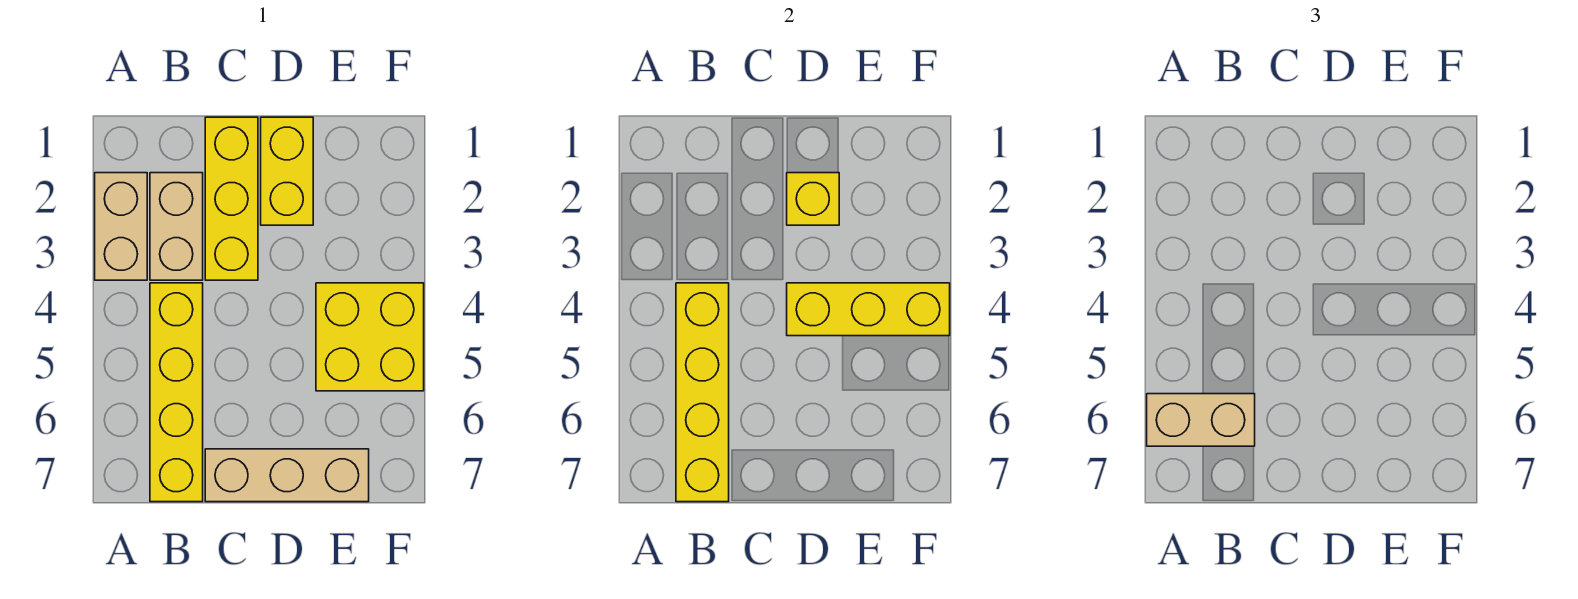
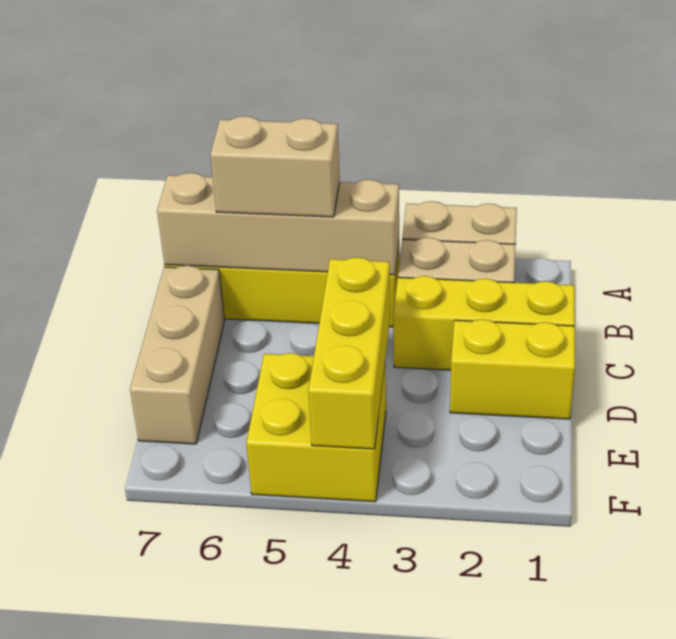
tan 1x2 brick [1147,394,1255,446] -> tan 1x2 brick turned to [210,116,340,217]
yellow 1x4 brick [676,283,729,502] -> tan 1x4 brick [157,173,399,275]
yellow 1x1 brick [787,173,839,225] -> none

